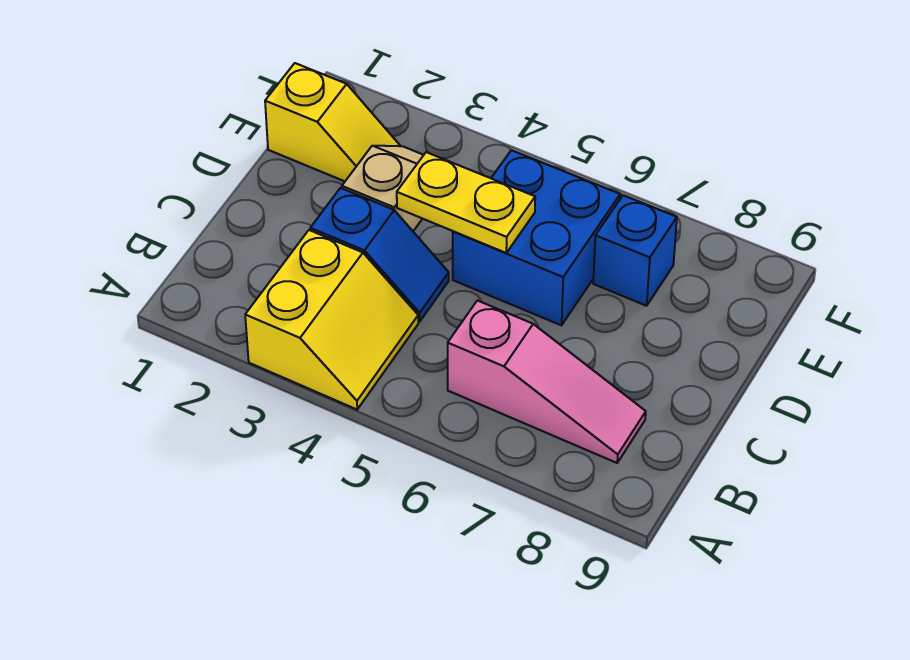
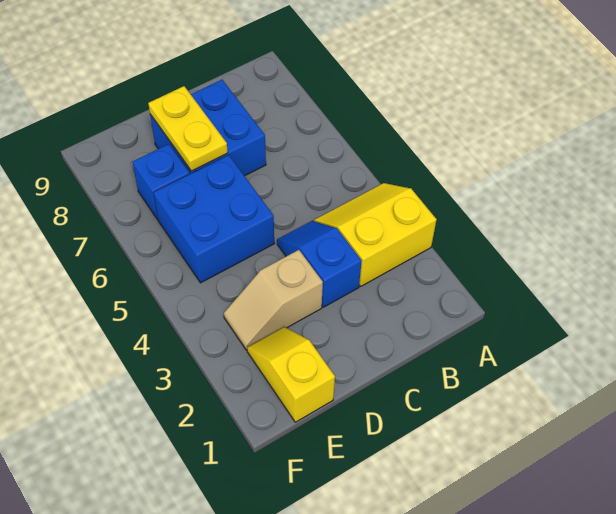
pink 1x3 slope [448,300,646,463] -> none
none -> blue 2x2 brick [150,80,266,176]
yellow 1x2 plate [397,152,535,253] -> yellow 1x2 plate moved to [148,86,228,171]

